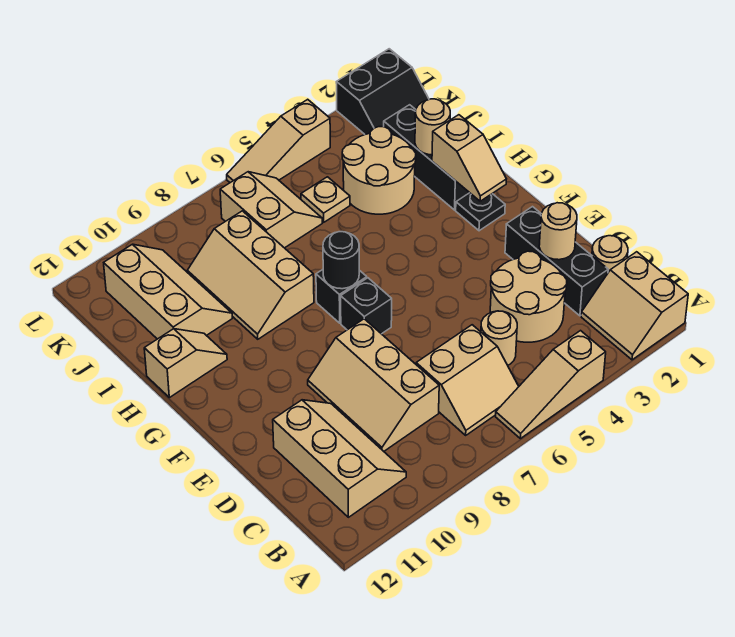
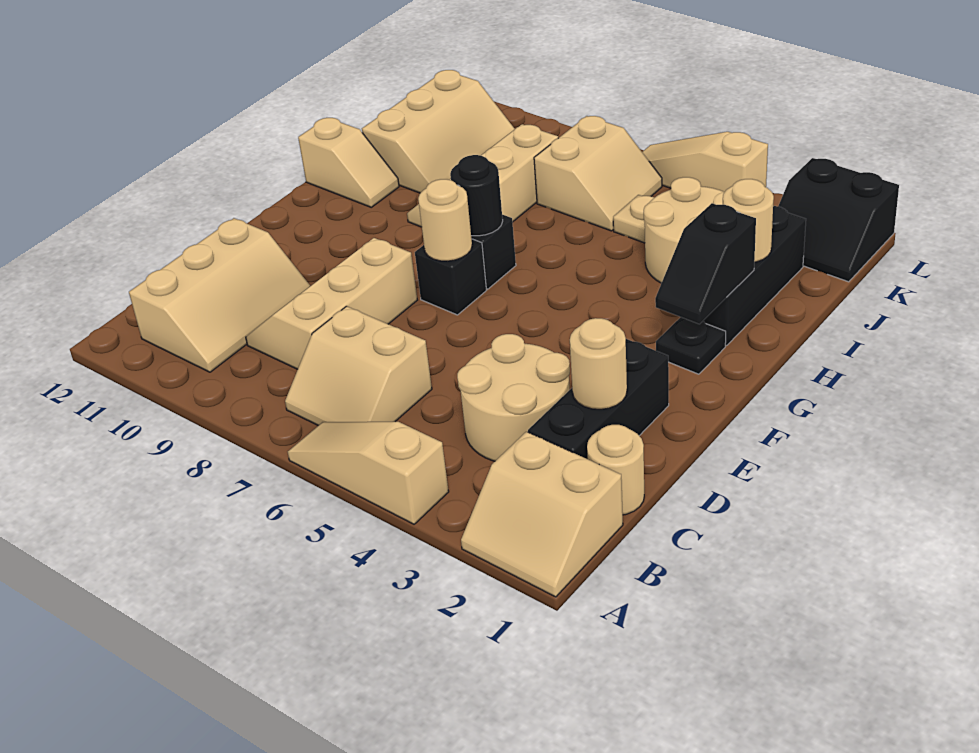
tan 2x2 slope [581,252,688,360] -> tan 2x2 slope turned to [461,432,623,597]
tan 1x1 round brick [481,311,517,365] -> tan 1x1 round brick moved to [418,179,472,261]
tan 1x2 slope [432,115,506,201] -> black 1x2 slope [655,203,756,324]

